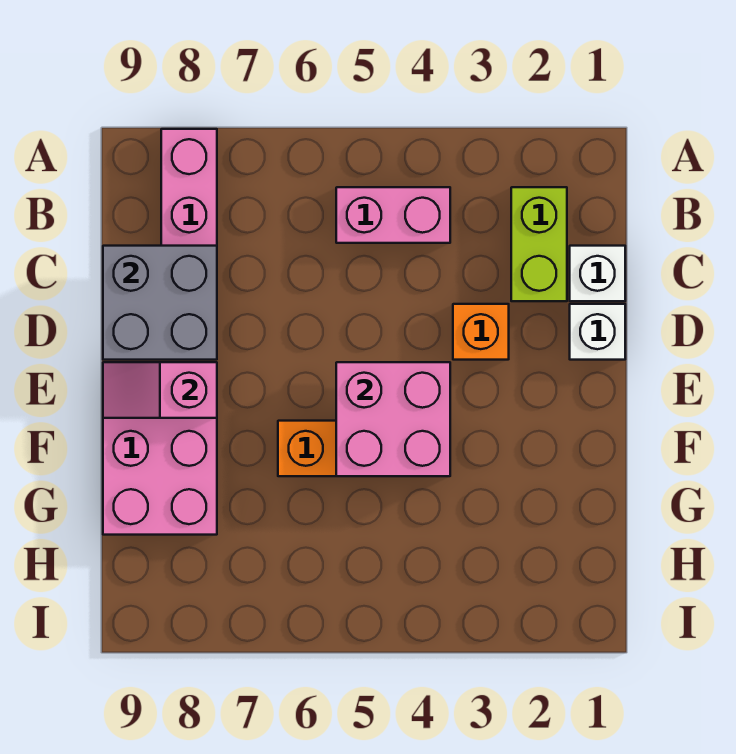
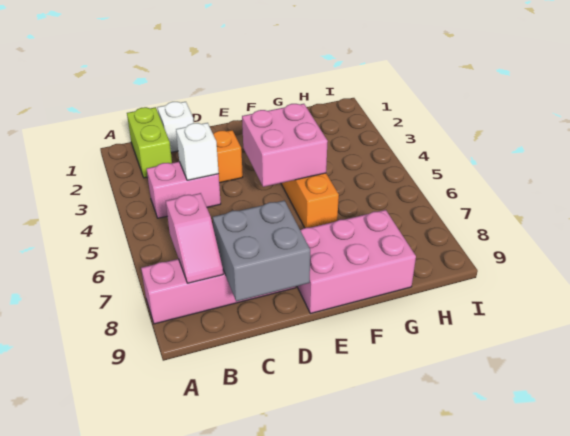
lime 1x2 brick [511,187,567,301] -> lime 1x2 brick turned to [127,107,172,178]
pink 1x2 brick [336,187,450,243] -> pink 1x2 brick turned to [147,162,221,218]
white 1x1 brick [570,304,625,360] -> white 1x1 brick moved to [176,123,219,180]
pink 1x2 slope [103,362,217,418] -> pink 1x2 slope moved to [166,193,223,283]

